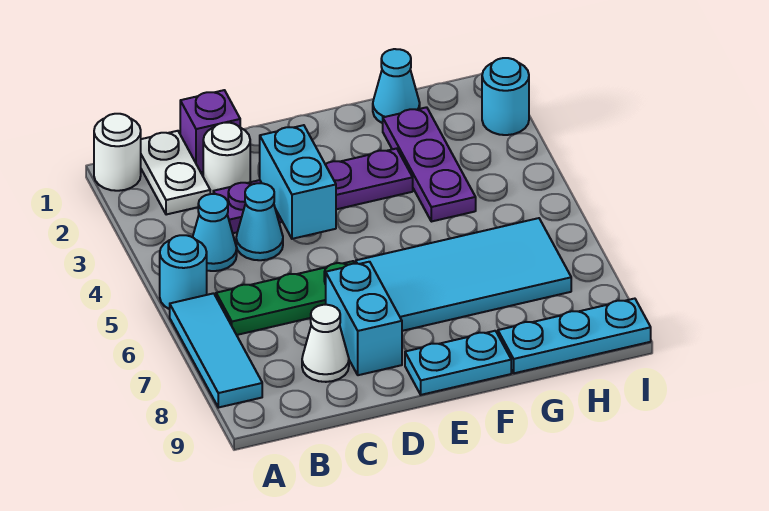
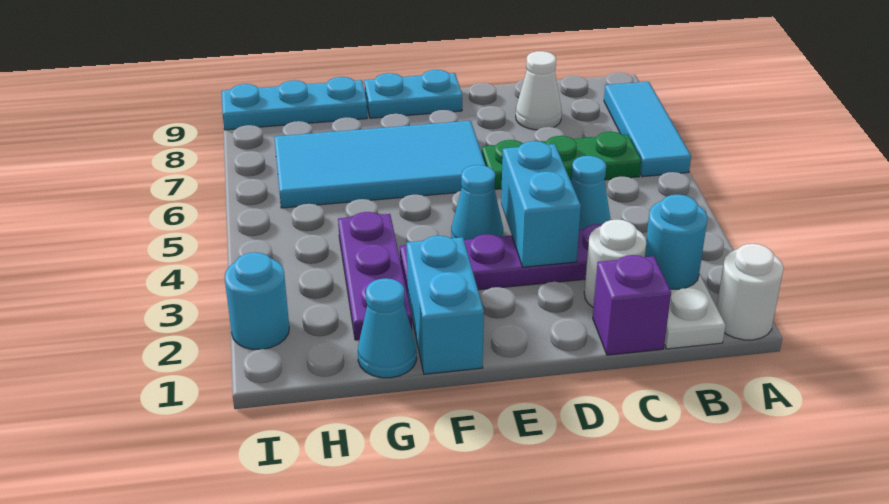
cyan 1x1 round brick [160,235,207,309] -> cyan 1x1 round brick moved to [645,194,707,289]
cyan 1x1 cone [193,194,237,271] -> cyan 1x1 cone moved to [451,165,503,240]
cyan 1x2 brick [326,262,402,375] -> cyan 1x2 brick moved to [406,236,484,374]

